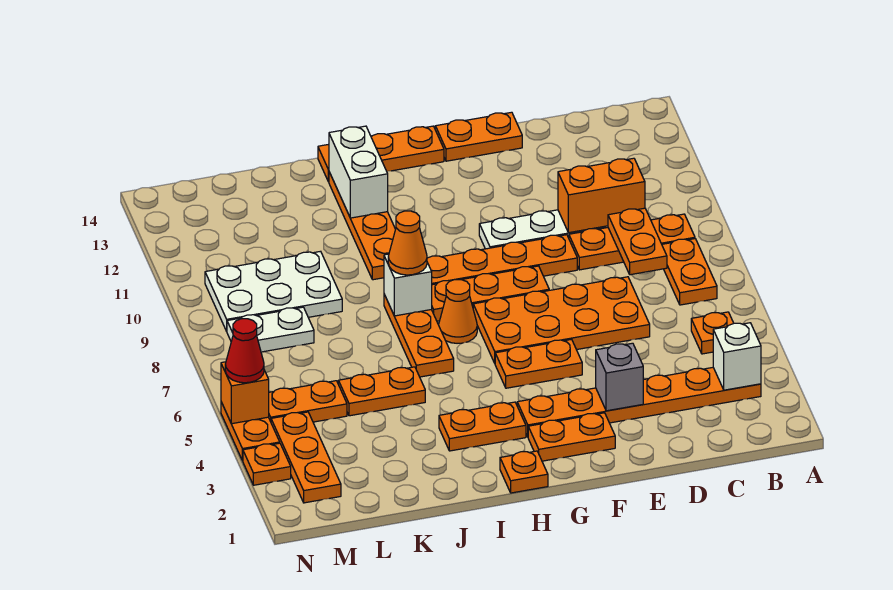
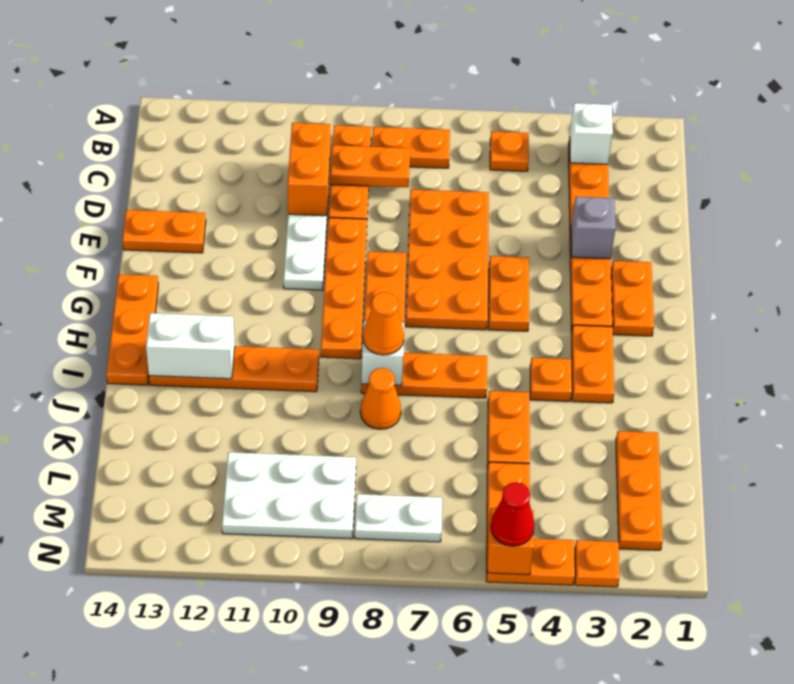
orange 1x2 plate [435,112,522,161] -> orange 1x2 plate turned to [122,210,206,253]
orange 1x1 plate [500,451,548,493] -> orange 1x1 plate moved to [530,358,572,401]
orange 1x1 cone [439,280,477,343] -> orange 1x1 cone moved to [360,368,401,429]
white 2x3 plate [205,251,342,331] -> white 2x3 plate turned to [222,452,356,539]
white 1x2 plate [227,307,314,352] -> white 1x2 plate turned to [355,494,442,542]
orange 1x3 plate [271,412,341,503] -> orange 1x3 plate turned to [616,431,663,550]

